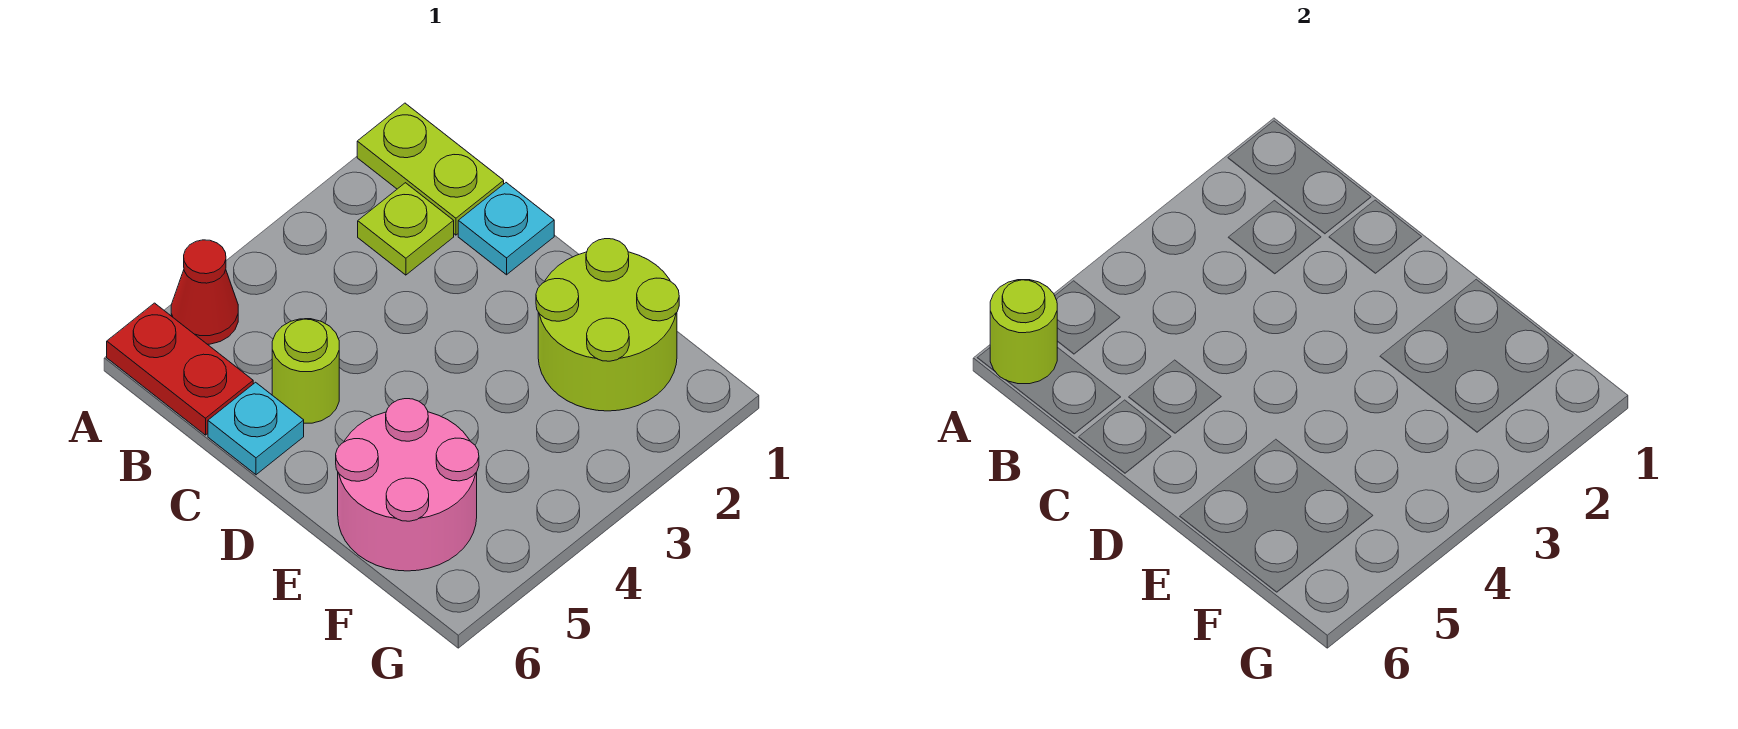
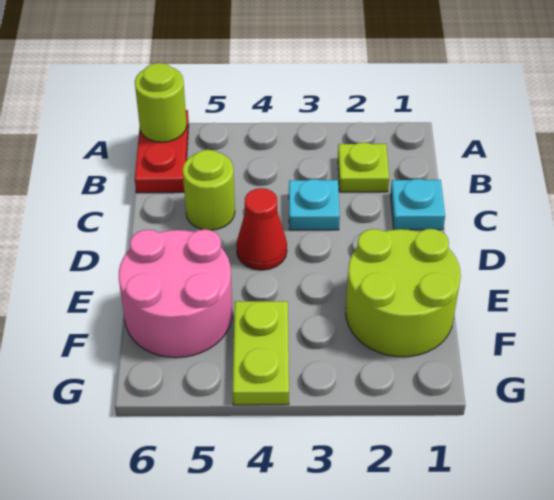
lime 1x2 plate [357,103,504,235] -> lime 1x2 plate moved to [233,301,289,405]
red 1x1 cone [171,240,238,344] -> red 1x1 cone moved to [236,188,287,270]
cyan 1x1 plate [208,382,304,475] -> cyan 1x1 plate moved to [289,179,340,230]

